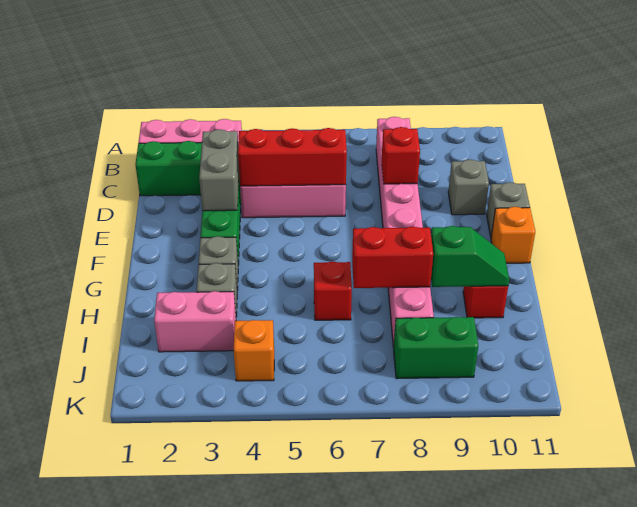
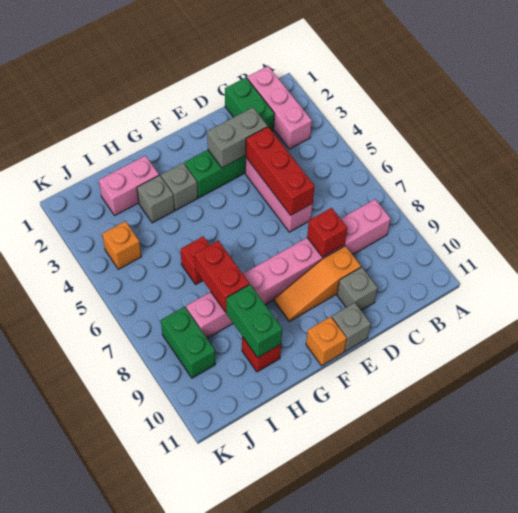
none -> orange 1x3 slope [274,246,361,321]
green 1x2 slope [431,226,509,287] -> green 1x2 brick [226,285,282,358]
pink 1x2 brick [154,291,236,352] -> pink 1x2 brick turned to [99,156,159,215]

